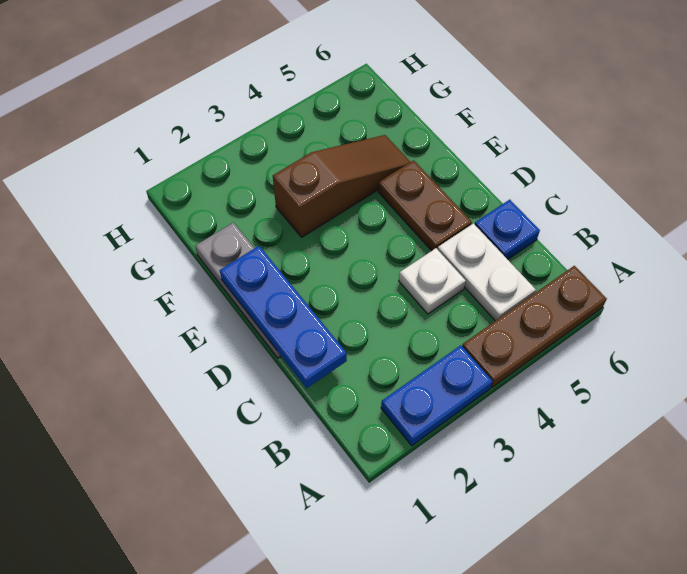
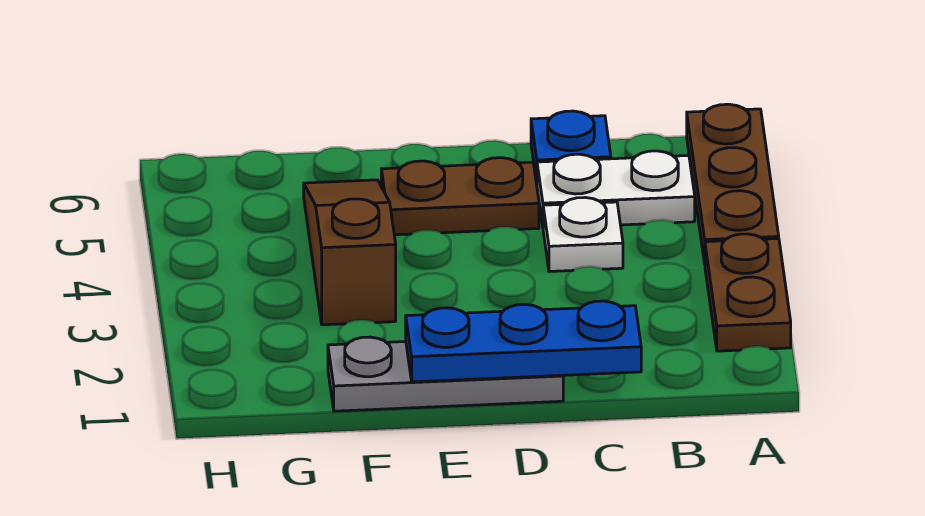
blue 1x2 plate [381,345,493,446] -> brown 1x2 plate [705,234,791,351]

